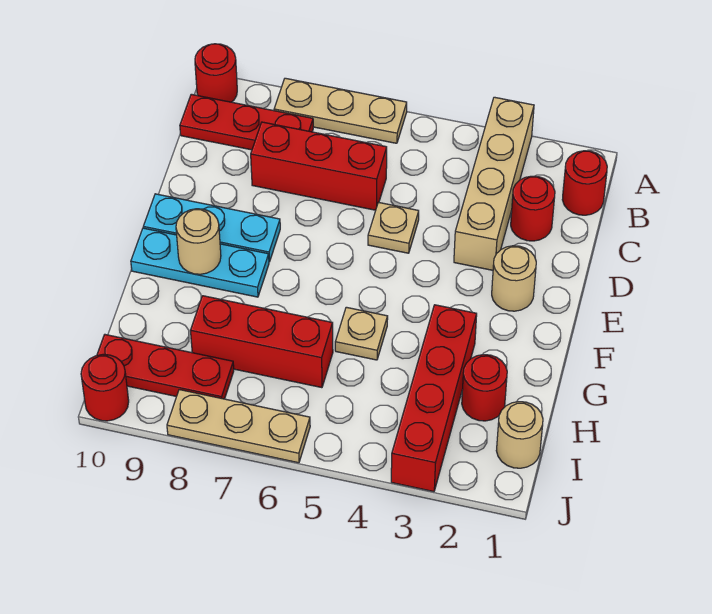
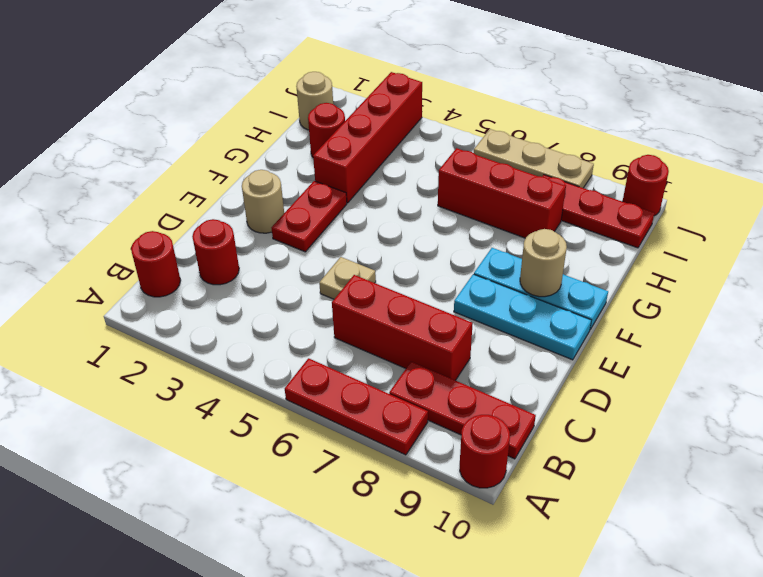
tan 1x4 brick [454,97,534,270] -> none
tan 1x3 plate [274,78,407,143] -> red 1x3 plate [285,358,428,455]
none -> red 1x2 plate [272,181,347,252]
tan 1x1 plate [335,307,388,360] -> none

